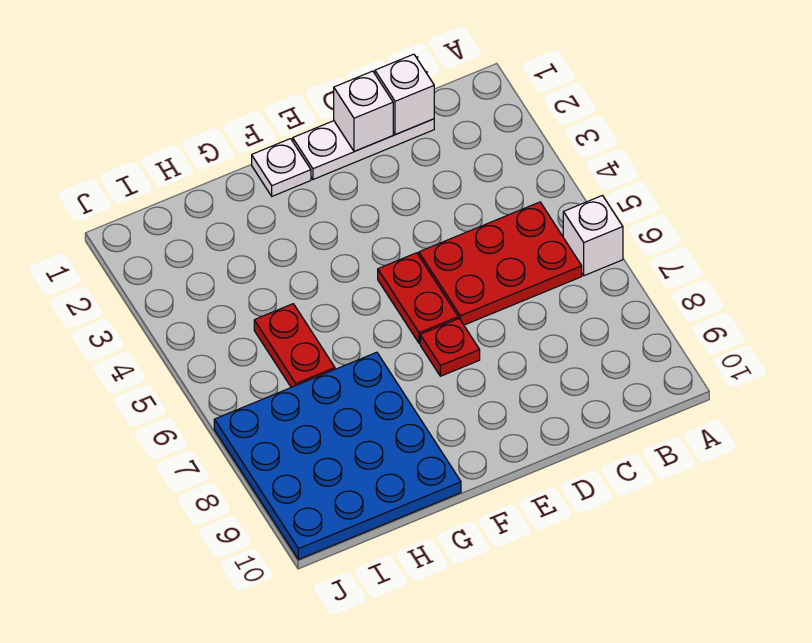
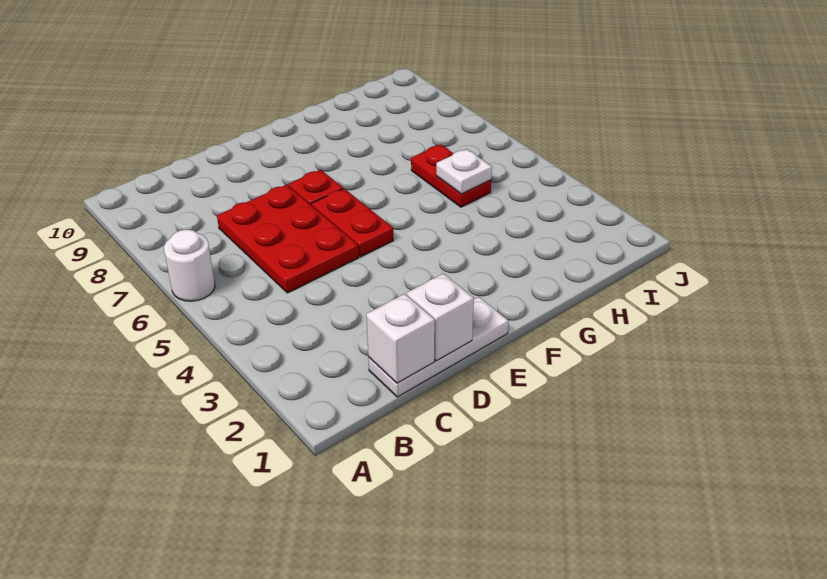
white 1x1 brick [563,196,623,276] -> white 1x1 round brick [164,230,215,301]
red 2x3 plate [419,202,582,325] -> red 2x3 plate turned to [217,185,359,293]
white 1x1 plate [252,139,311,196] -> white 1x1 plate moved to [436,149,492,194]
blue 4x4 plate [214,352,461,559] -> none

